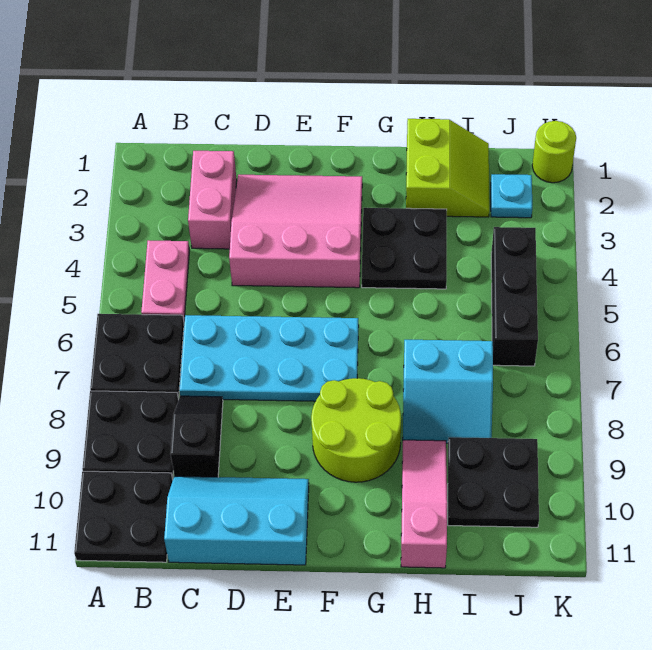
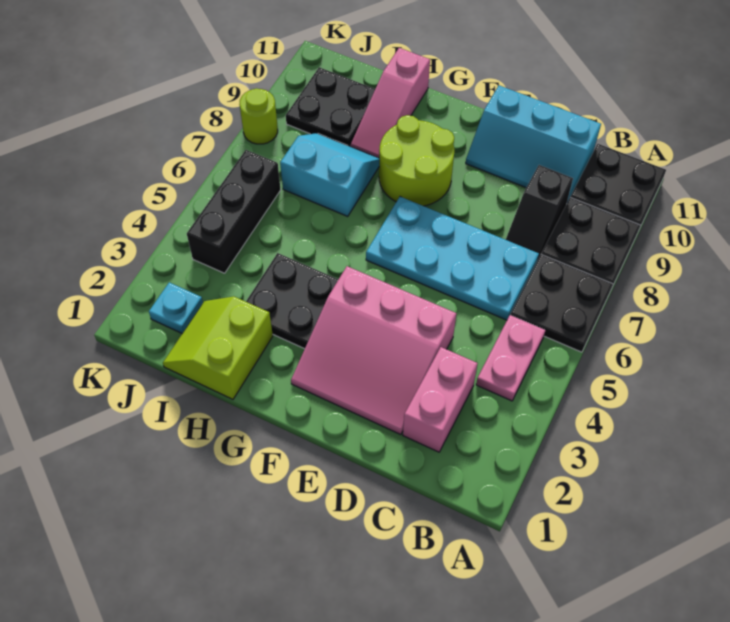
lime 1x1 round brick [532,121,576,183] -> lime 1x1 round brick moved to [239,88,278,144]

